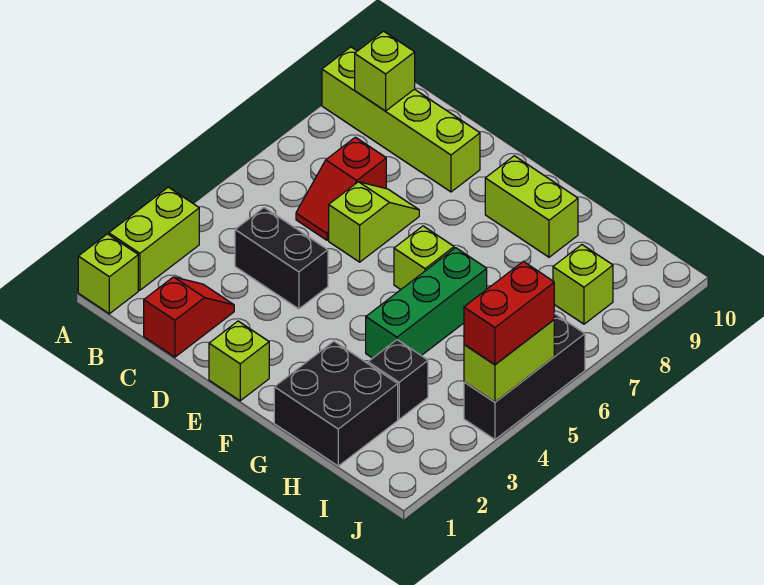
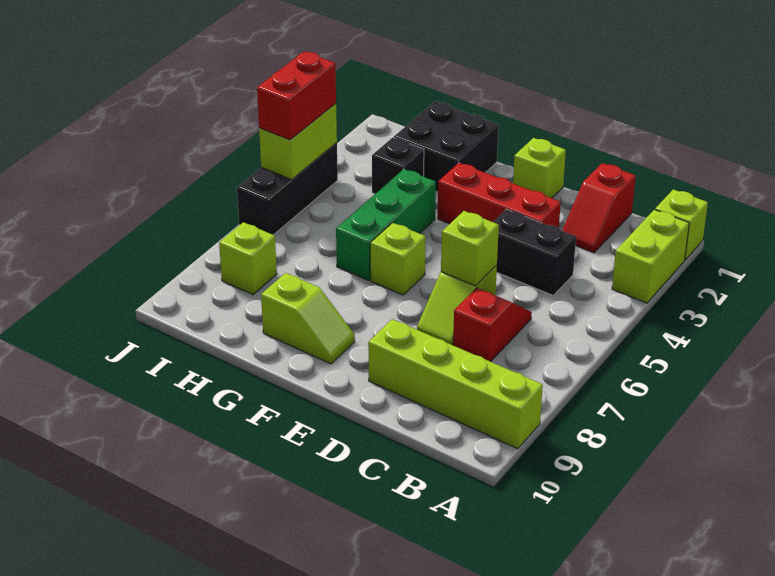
lime 1x1 brick [355,31,415,111] -> lime 1x1 brick moved to [441,211,499,286]
none -> red 1x3 brick [438,163,561,228]
lime 1x2 brick [485,156,578,257] -> lime 1x2 slope [261,273,355,364]

